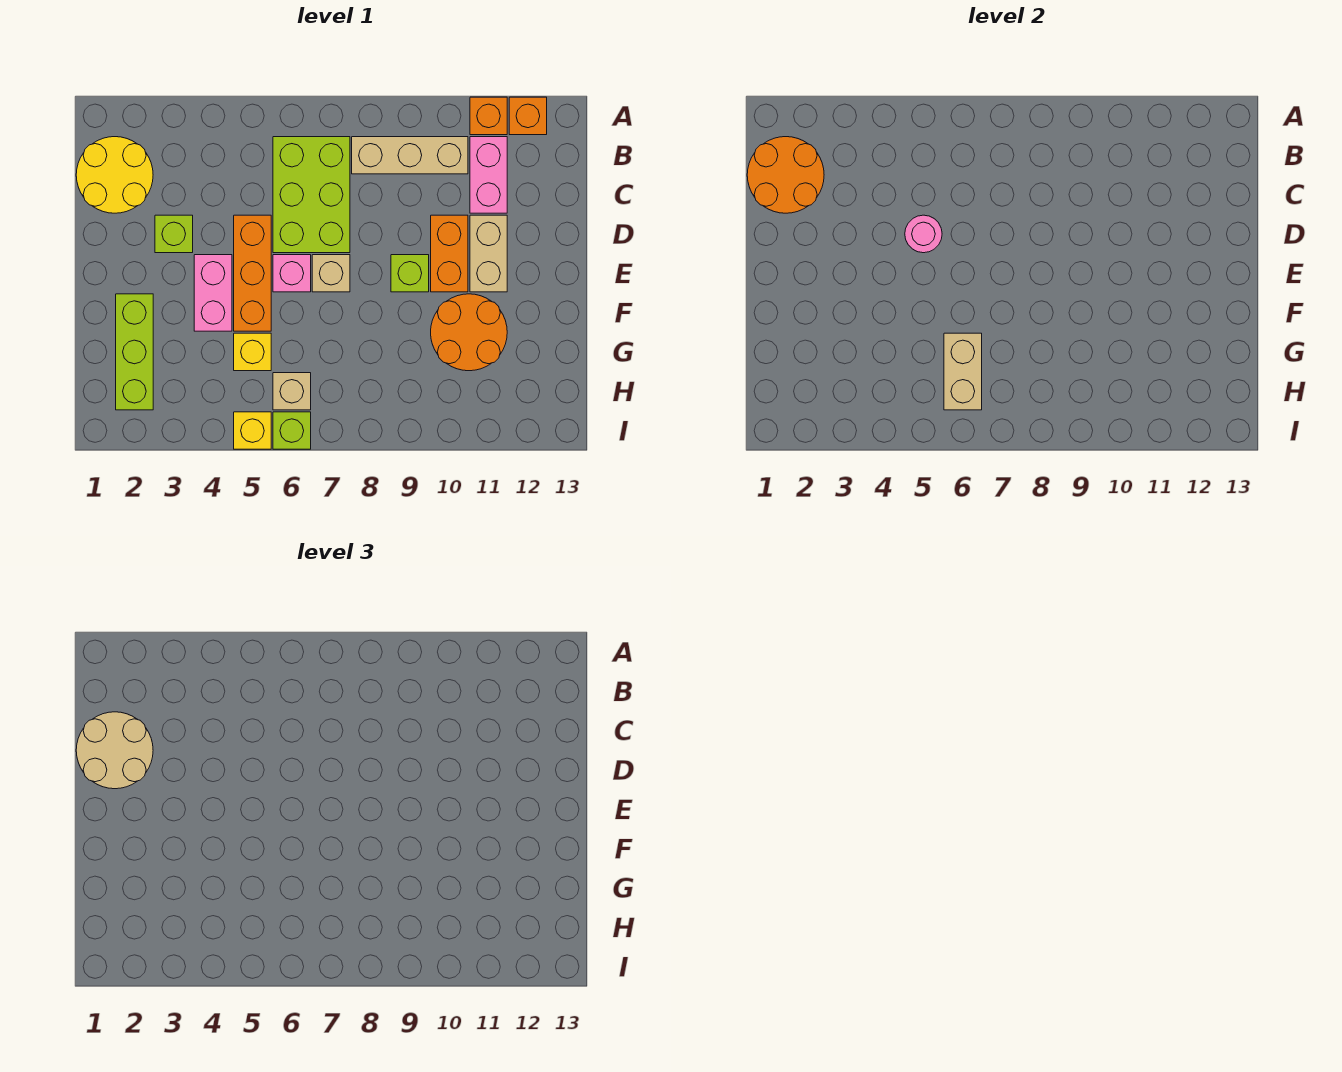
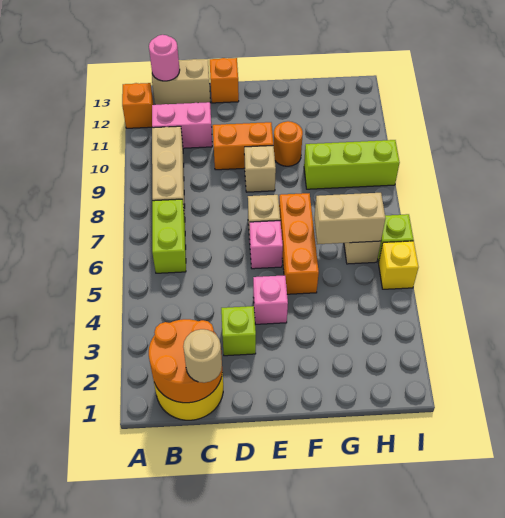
orange 1x1 brick [470,97,507,135] -> orange 1x1 brick moved to [210,58,239,103]
lime 2x3 brick [273,137,350,253] -> lime 1x2 brick [152,199,186,273]
tan 2x2 round brick [76,712,153,789] -> tan 1x1 round brick [183,329,222,383]
orange 1x3 brick [234,215,271,331] -> orange 1x3 brick turned to [279,193,319,294]
pink 1x1 round brick [905,215,942,253] -> pink 1x1 round brick moved to [149,35,180,81]
tan 1x2 brick [470,215,507,292] -> tan 1x2 brick moved to [152,59,210,105]
pink 1x2 brick [194,255,232,331] -> pink 1x1 brick [253,275,288,324]
lime 1x1 brick [391,255,429,292] -> tan 1x1 brick [244,146,276,192]
lime 1x3 brick [116,294,153,410] -> lime 1x3 brick moved to [304,140,400,189]
orange 2x2 round brick [431,294,507,371] -> orange 1x1 round brick [273,121,303,166]
yellow 1x1 brick [234,333,271,371] -> none

